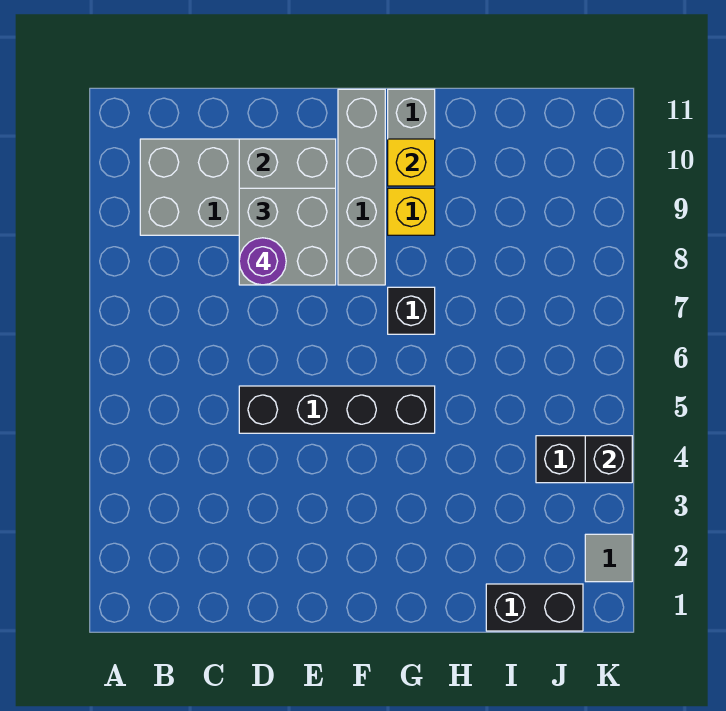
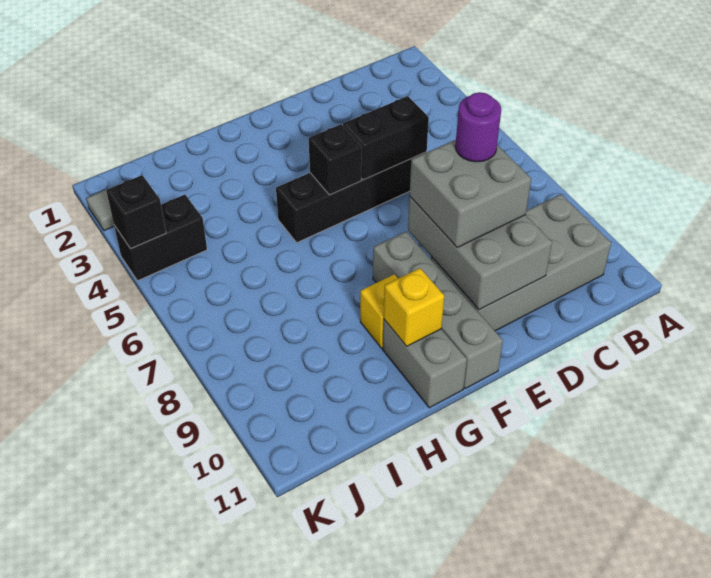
black 1x1 brick [388,287,435,334] -> black 1x1 brick moved to [309,124,362,195]
black 1x2 brick [486,584,583,631] -> black 1x2 brick moved to [343,96,429,180]

